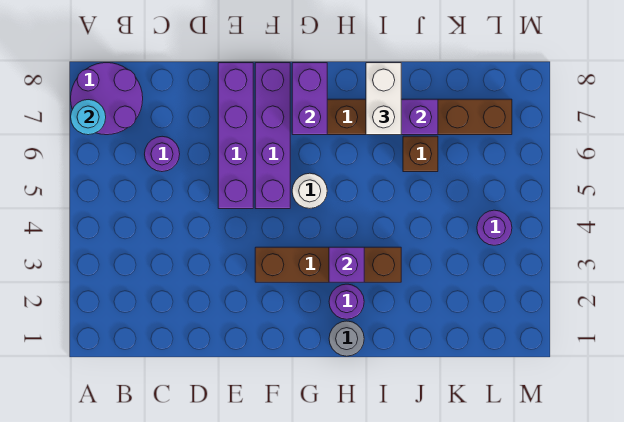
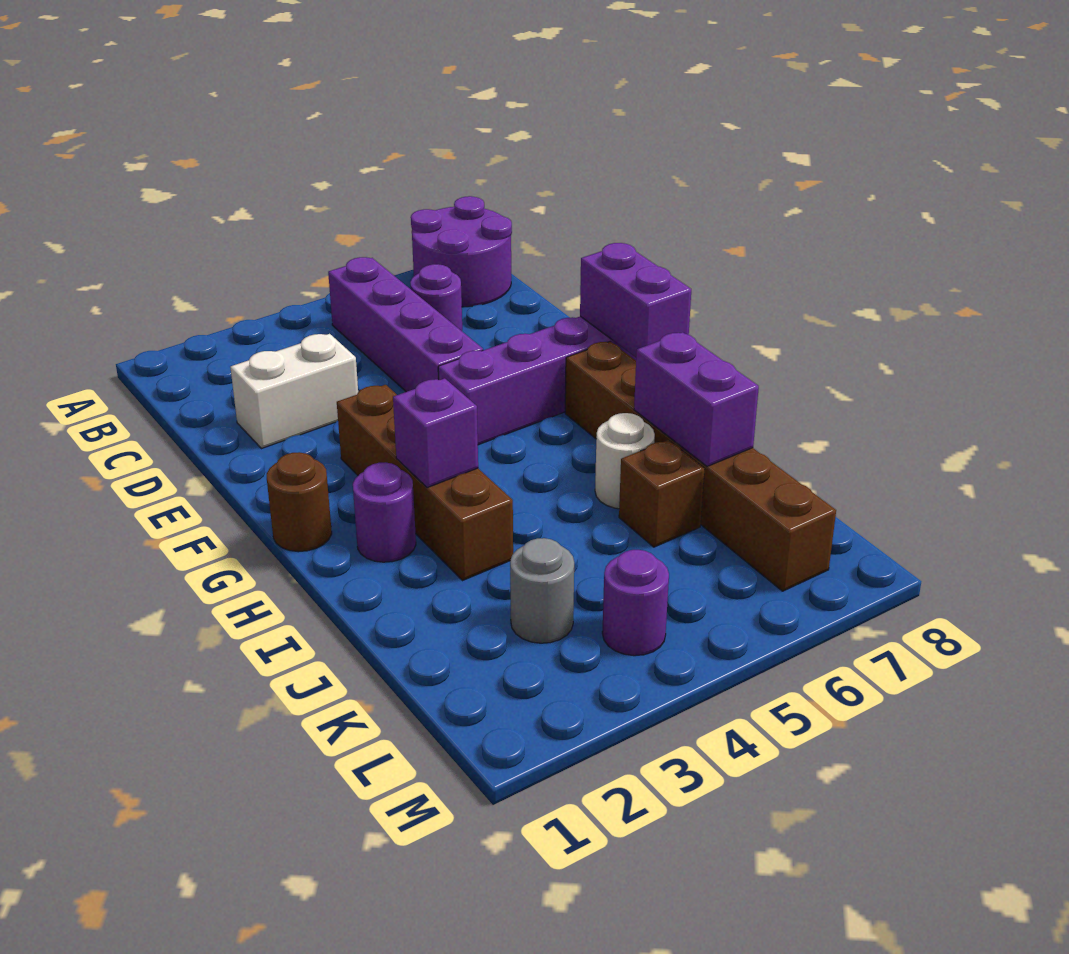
cyan 1x1 round brick [71,100,106,135] -> none
purple 1x4 brick [218,63,253,209] -> purple 1x4 brick turned to [328,257,483,392]
none -> brown 1x1 round brick [267,452,332,552]
white 1x1 round brick [292,173,327,208] -> white 1x1 round brick moved to [595,413,655,509]
purple 1x2 brick [292,63,327,135] -> purple 1x2 brick turned to [580,243,691,357]
grey 1x1 round brick [329,321,364,356] -> grey 1x1 round brick moved to [510,538,574,643]
white 1x2 brick [366,63,401,135] -> white 1x2 brick moved to [230,334,358,449]

